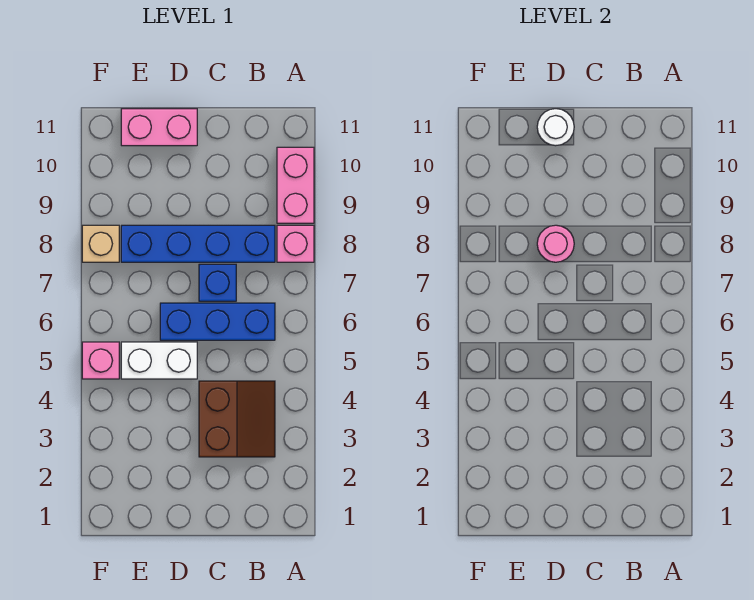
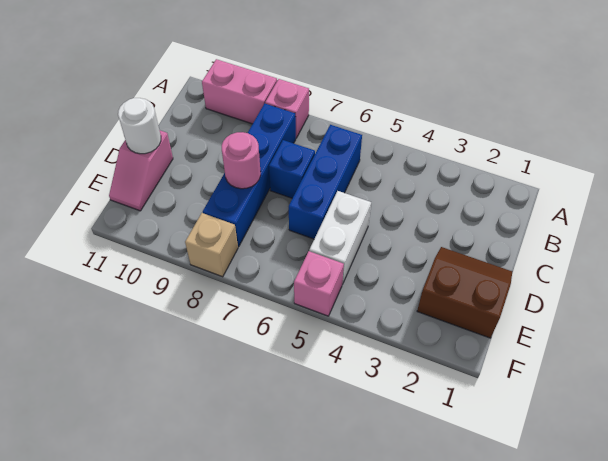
brown 2x2 slope [199,381,275,457] -> brown 2x2 slope moved to [417,247,512,338]
pink 1x2 brick [121,109,197,146] -> pink 1x2 slope [109,131,173,211]

